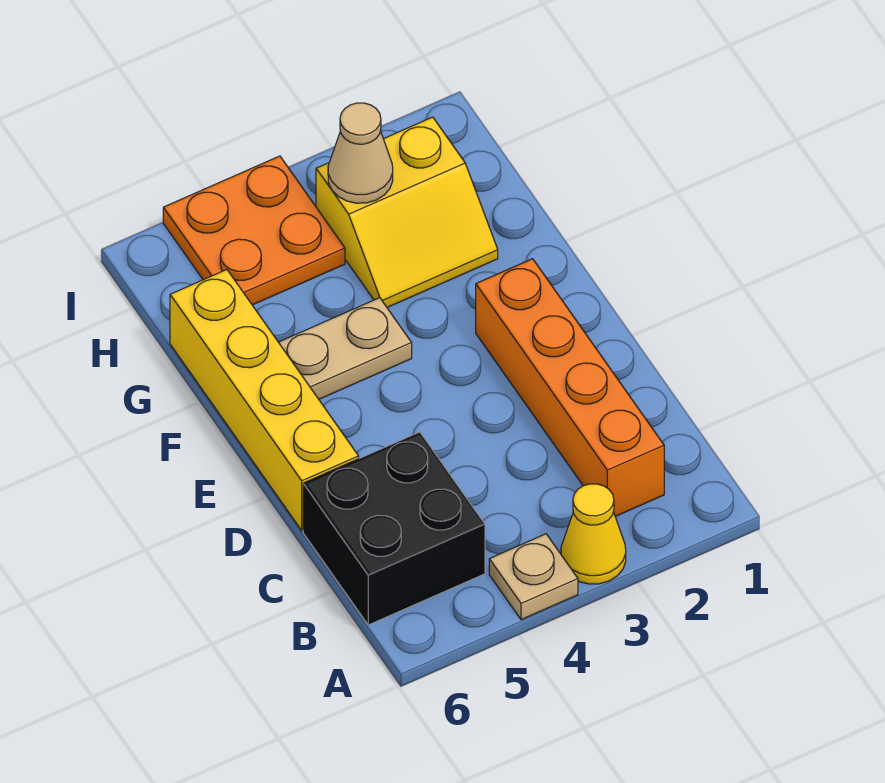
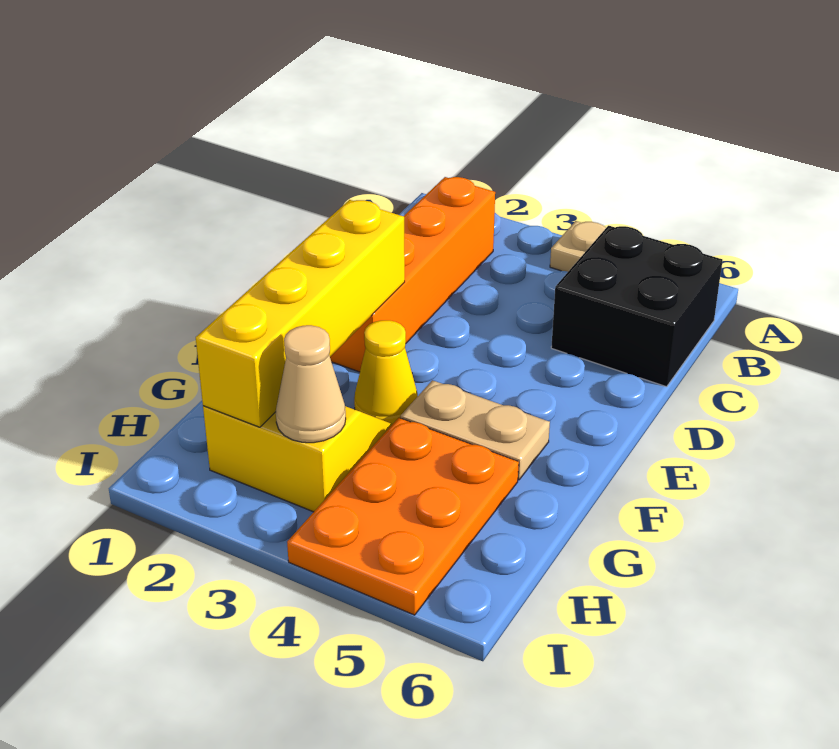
yellow 1x1 cone [561,484,626,584] -> yellow 1x1 cone moved to [354,320,418,424]
yellow 1x4 brick [170,270,359,530] -> yellow 1x4 brick moved to [196,200,405,427]
orange 2x2 plate [163,156,345,305] -> orange 2x3 plate [287,418,519,615]

